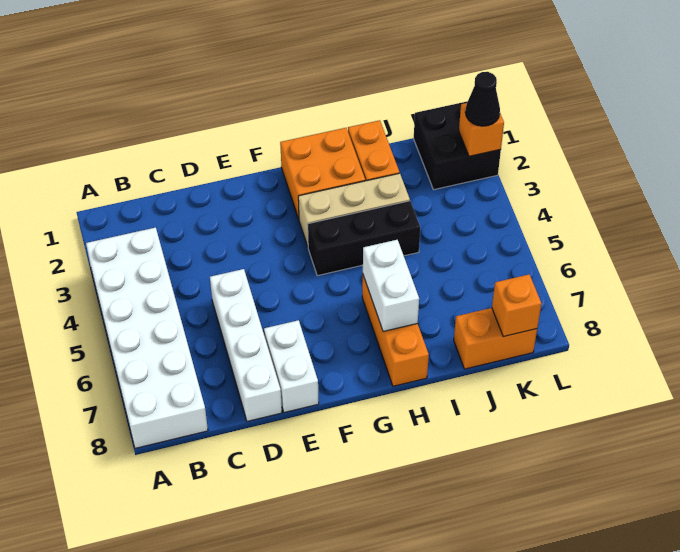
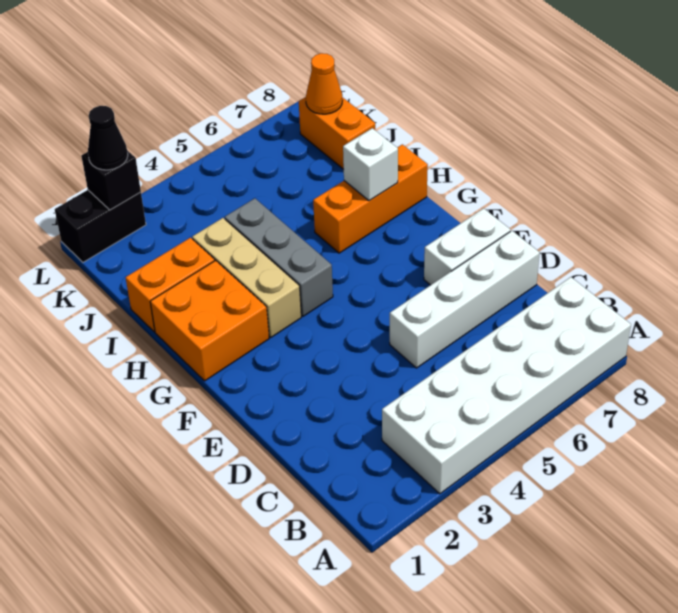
black 1x3 brick [308,201,420,276] -> grey 1x3 brick [225,198,333,316]
white 1x2 brick [363,240,419,331] -> white 1x1 brick [343,128,398,201]
black 2x2 brick [414,101,501,190] -> black 1x2 brick [55,190,146,262]
orange 1x1 brick [492,274,542,336] -> orange 1x1 cone [306,53,342,114]
orange 1x1 brick [459,103,504,156] -> black 1x1 brick [81,150,141,210]

